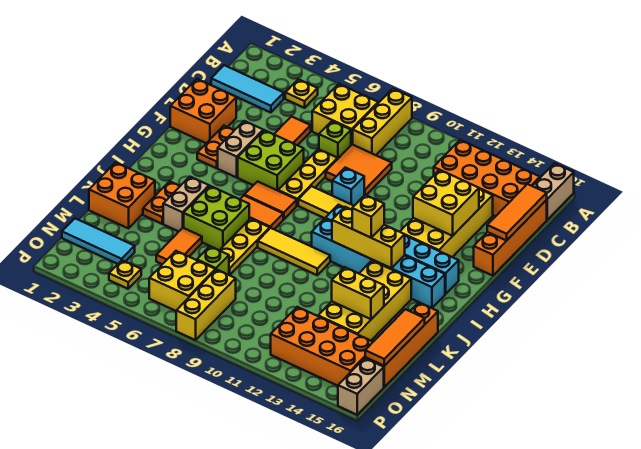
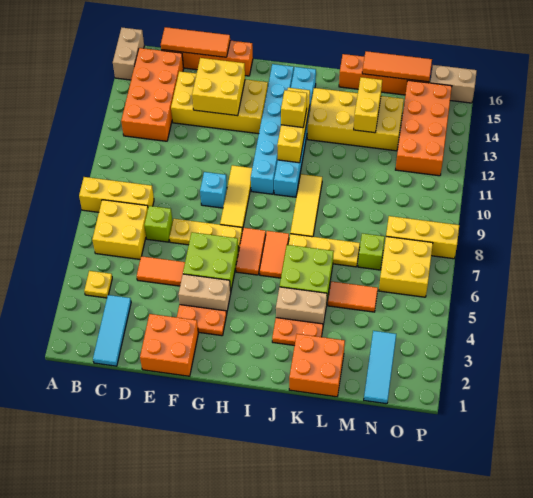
tan 1x2 brick [533,163,574,220] -> tan 1x2 brick turned to [113,28,144,80]
orange 2x2 tile [326,144,392,195] -> none
yellow 1x1 plate [109,260,141,289] -> none

